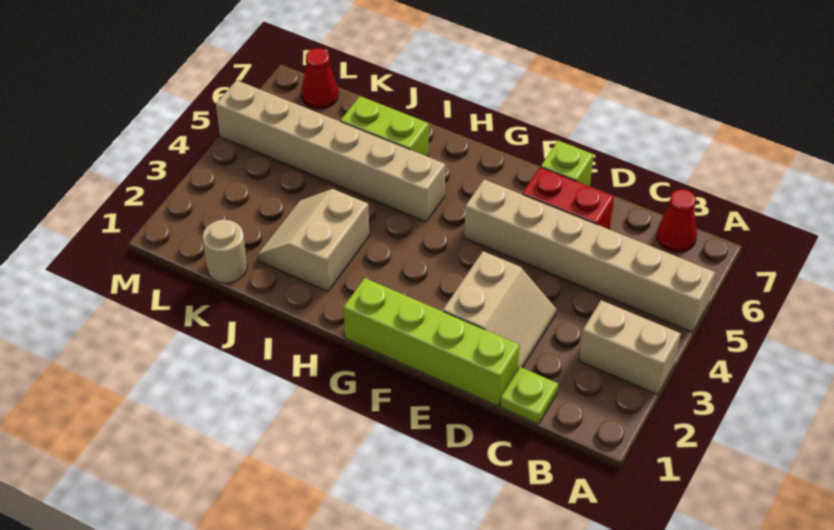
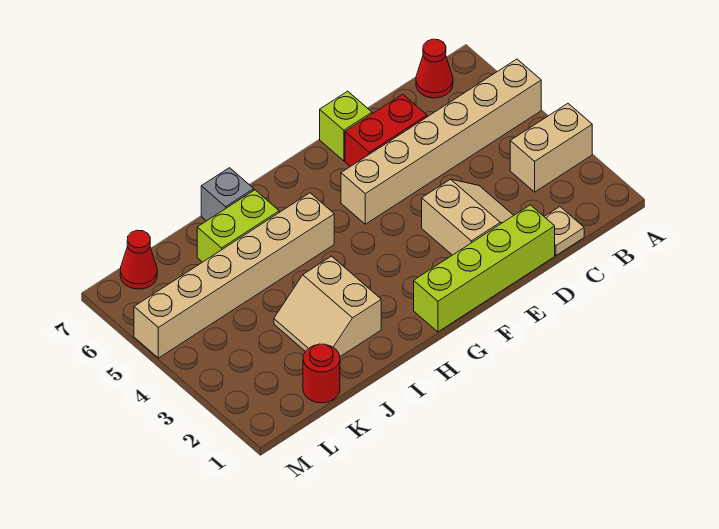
lime 1x1 plate [500,367,558,424] -> tan 1x1 plate [544,207,584,255]
none -> grey 1x1 brick [201,168,254,221]
tan 1x1 round brick [203,220,247,283] -> red 1x1 round brick [303,344,340,403]

